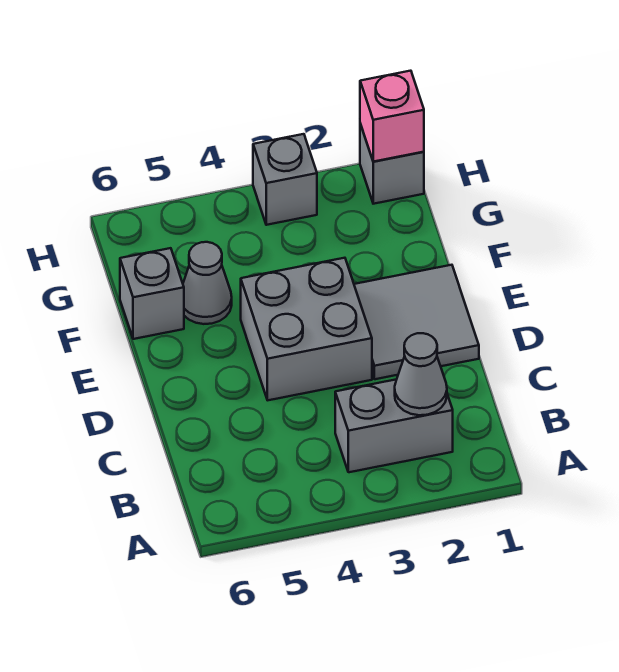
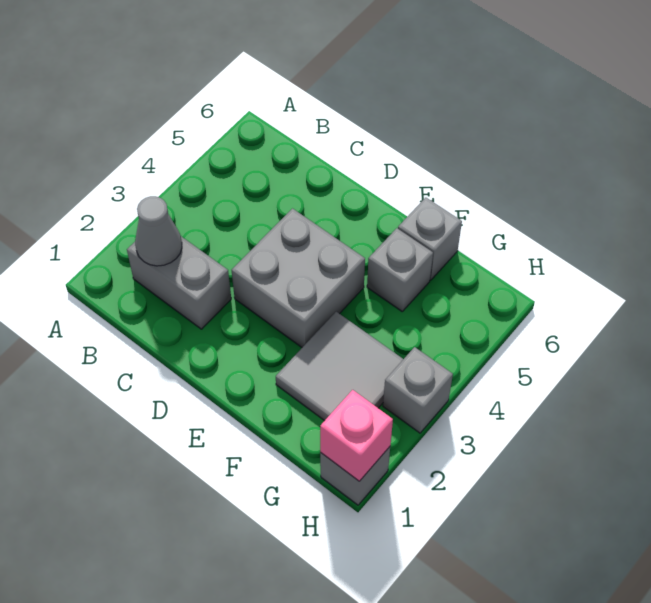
grey 1x2 brick [335,379,453,472] -> grey 1x2 brick turned to [127,237,231,329]
grey 2x2 tile [354,265,479,379] -> grey 2x2 tile moved to [276,312,403,421]
grey 1x1 cone [183,242,232,324] -> grey 1x1 brick [367,228,433,311]

